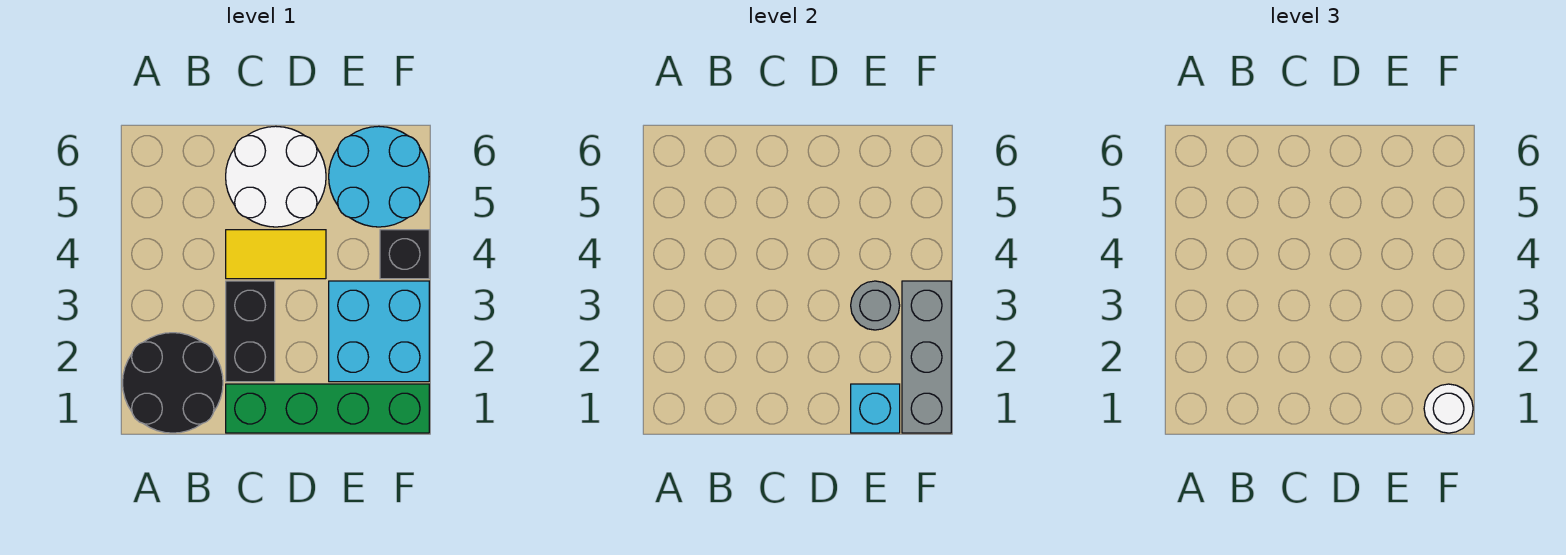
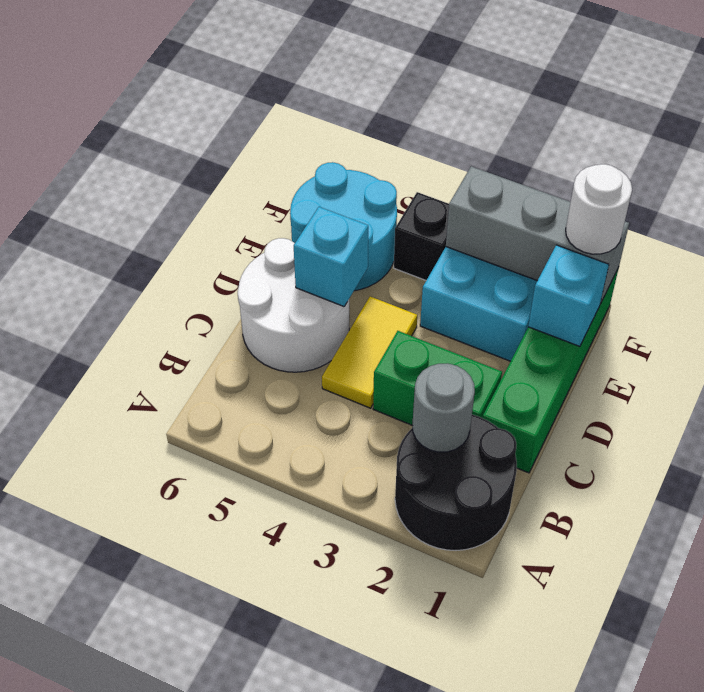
black 1x2 brick [226,281,275,382] -> green 1x2 brick [373,331,502,426]
none -> cyan 1x1 brick [294,207,368,306]
grey 1x1 round brick [851,281,900,330] -> grey 1x1 round brick moved to [413,363,475,452]

